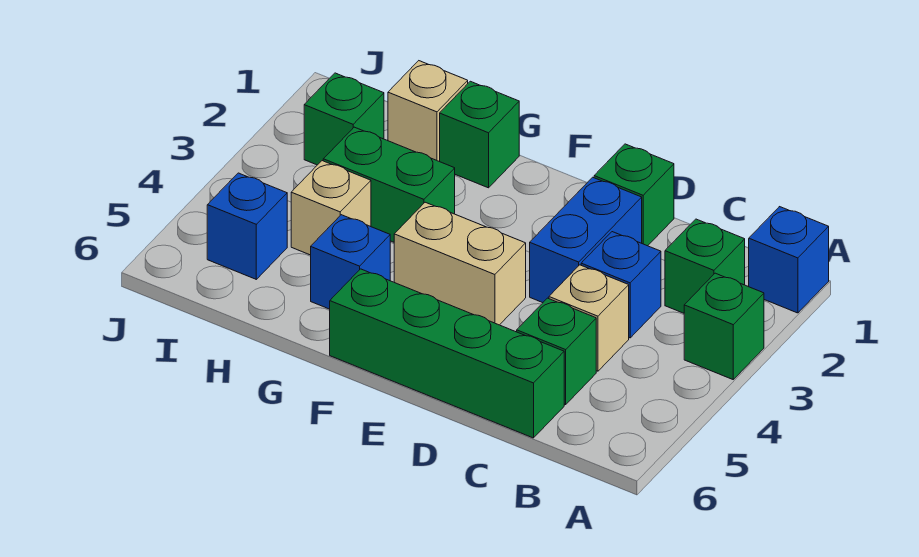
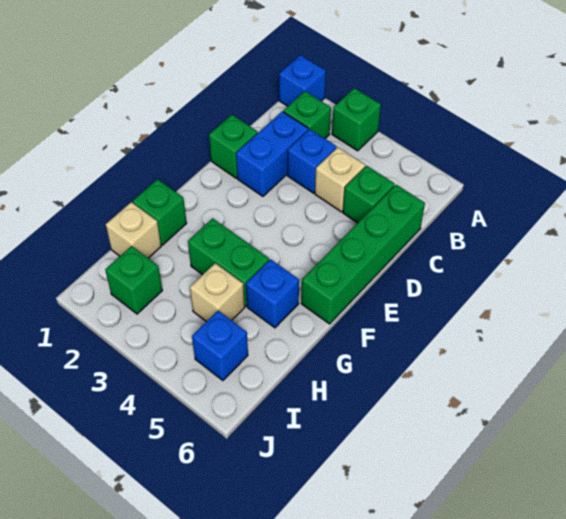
blue 1x2 brick [530,177,642,303] -> blue 1x2 brick turned to [236,111,308,196]
tan 1x2 brick [394,202,526,325] -> none
green 1x2 brick [323,127,455,242] -> green 1x2 brick turned to [188,218,269,306]

